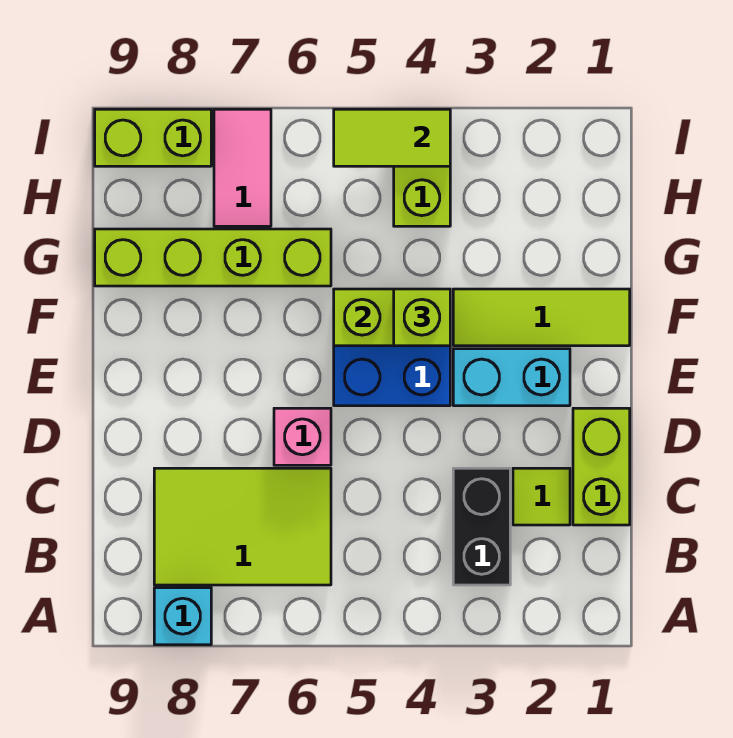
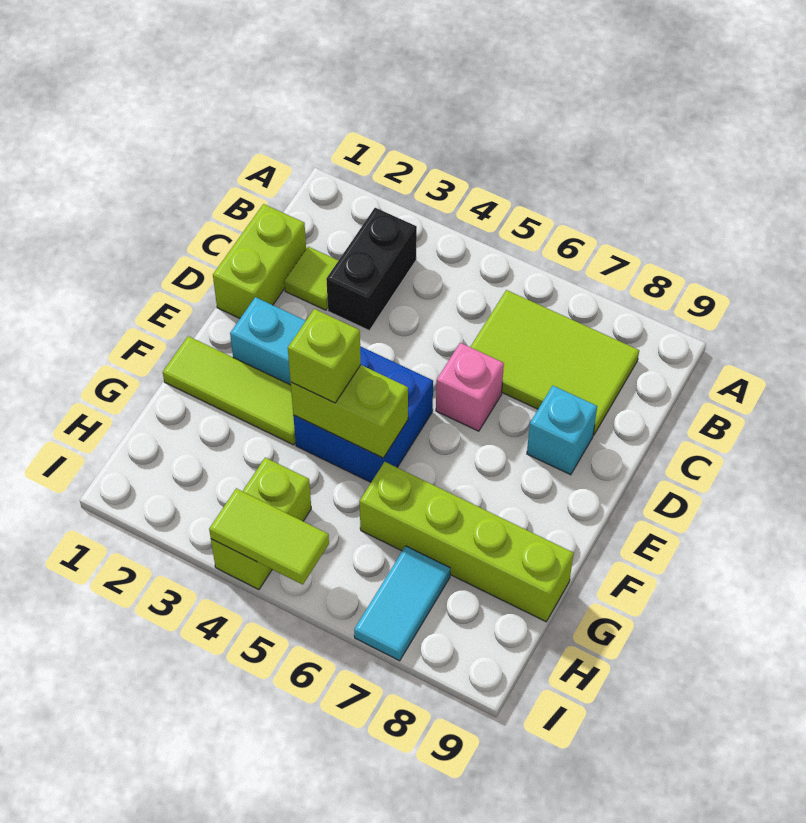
cyan 1x1 brick [154,588,211,645] -> cyan 1x1 brick moved to [527,386,597,475]
pink 1x2 tile [214,109,271,226] -> cyan 1x2 tile [354,546,450,661]
lime 1x2 brick [95,109,211,166] -> none

